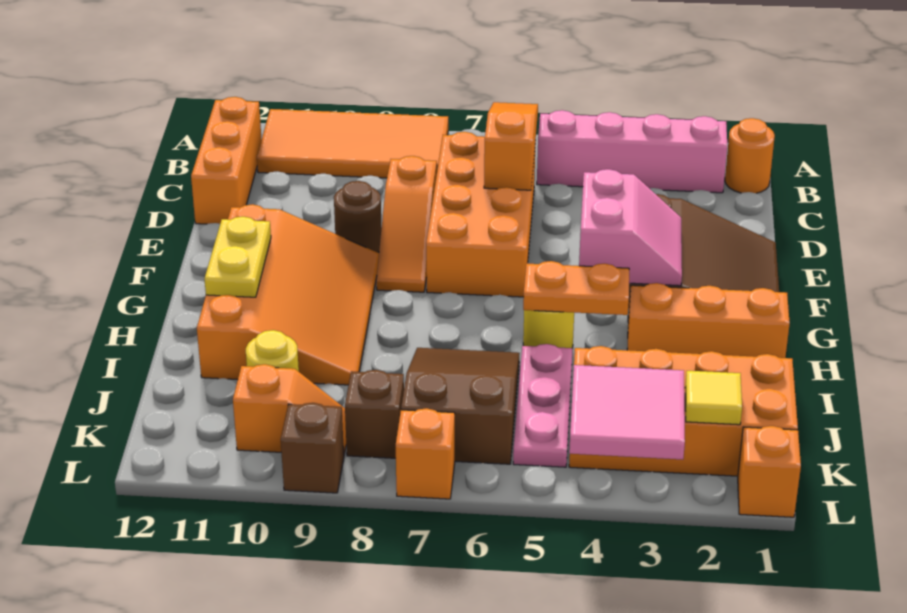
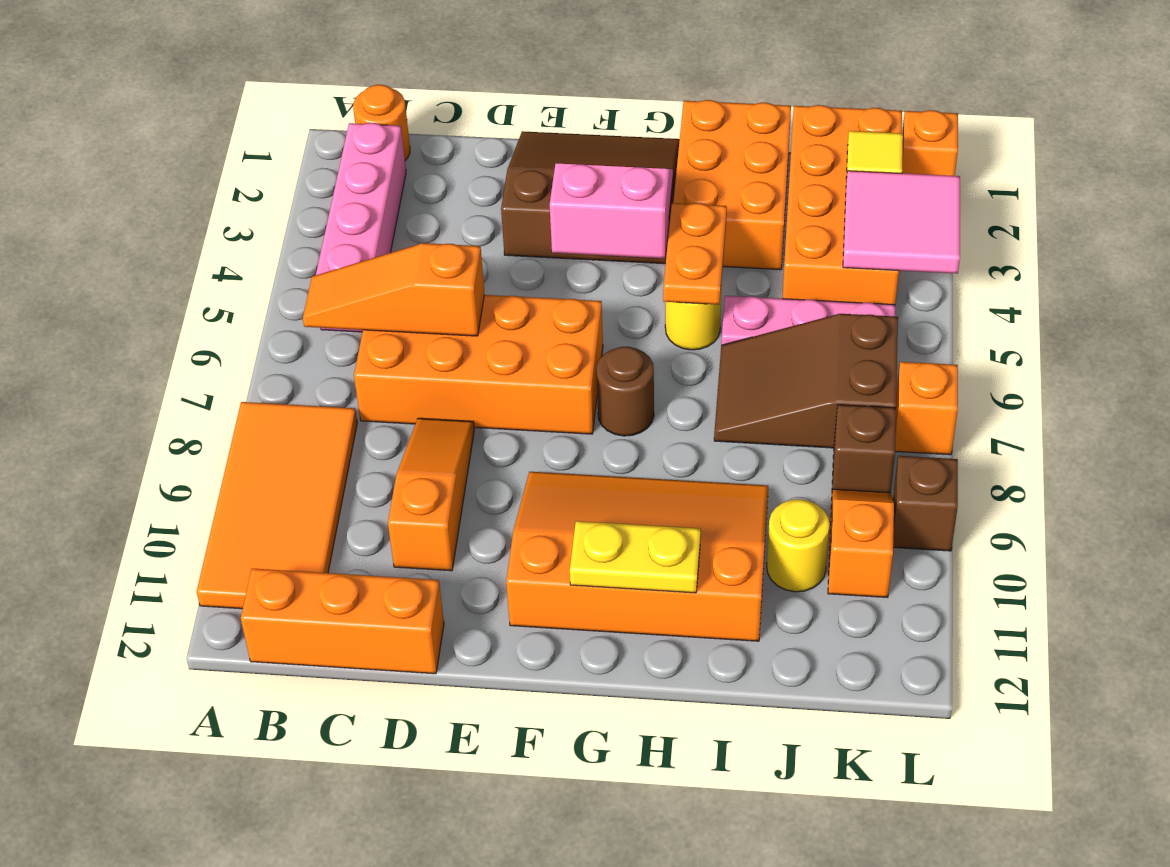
orange 1x3 slope [376,156,437,292] -> orange 1x3 slope turned to [388,418,474,571]
brown 1x1 round brick [334,181,382,253] -> brown 1x1 round brick moved to [597,347,654,436]
orange 1x3 brick [627,283,790,358] -> orange 2x3 brick [673,100,791,270]

